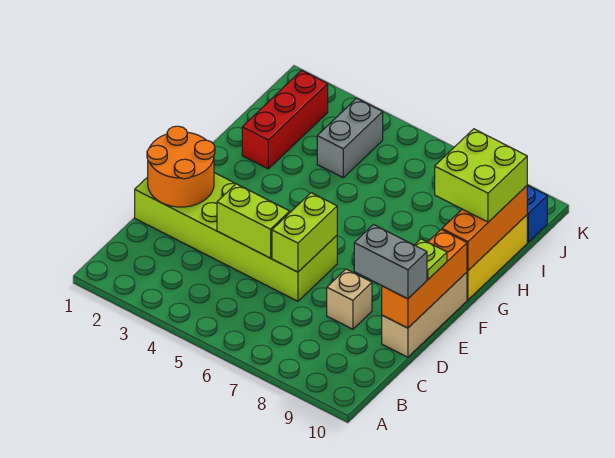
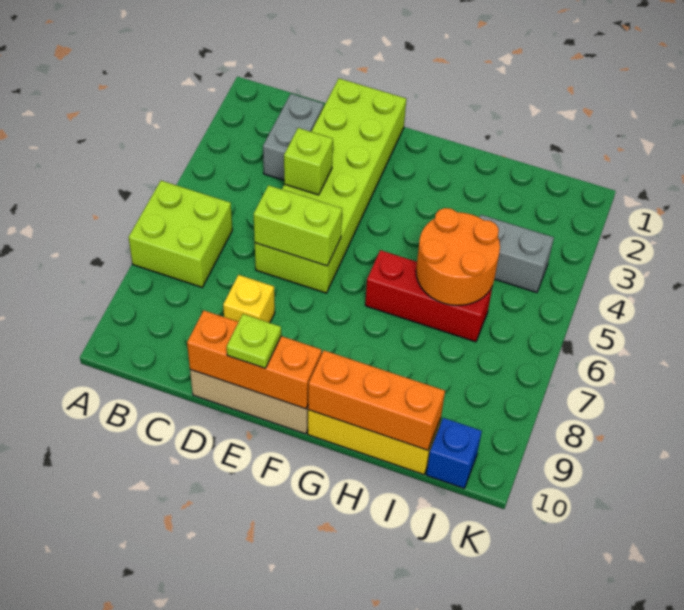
orange 2x2 round brick [147,126,215,207] -> orange 2x2 round brick moved to [416,208,500,305]
lime 1x2 brick [217,184,290,258] -> lime 1x1 brick [284,128,333,195]
tan 1x1 brick [327,269,372,329] -> yellow 1x1 brick [223,275,275,323]
grey 1x2 brick [354,225,427,299] -> grey 1x2 brick moved to [263,94,324,180]
red 1x3 brick [242,70,328,169] -> red 1x3 brick moved to [365,250,492,342]
lime 2x2 brick [435,129,527,222] -> lime 2x2 brick moved to [128,181,232,287]

